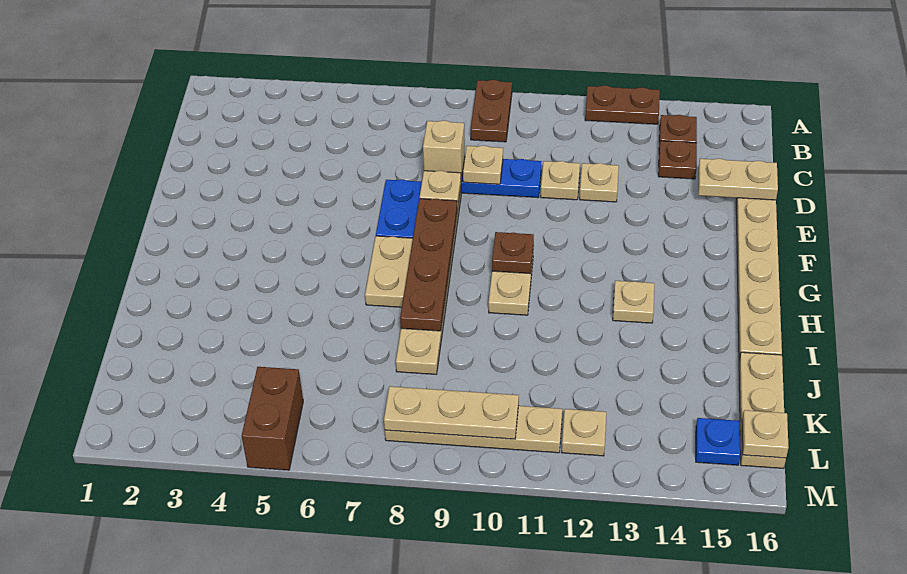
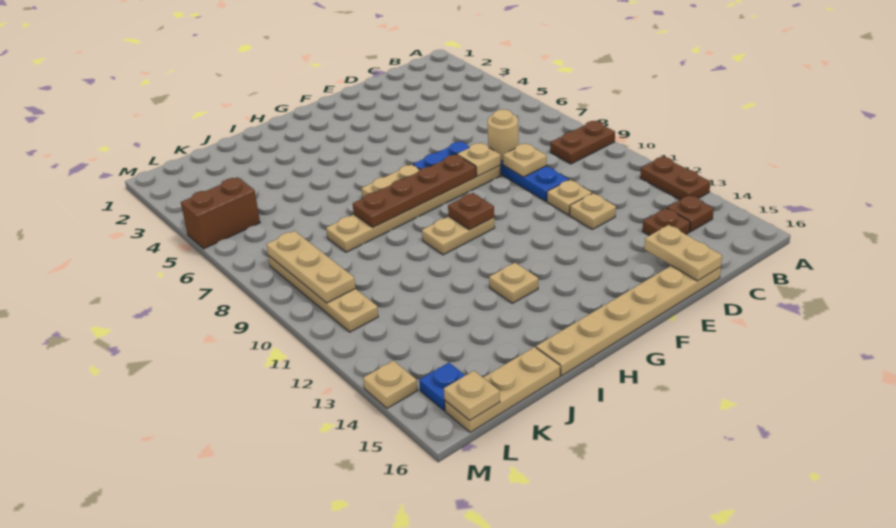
tan 1x1 brick [423,120,465,181] -> tan 1x1 round brick [488,110,518,161]
tan 1x1 plate [562,409,606,456] -> tan 1x1 plate moved to [363,361,417,408]

